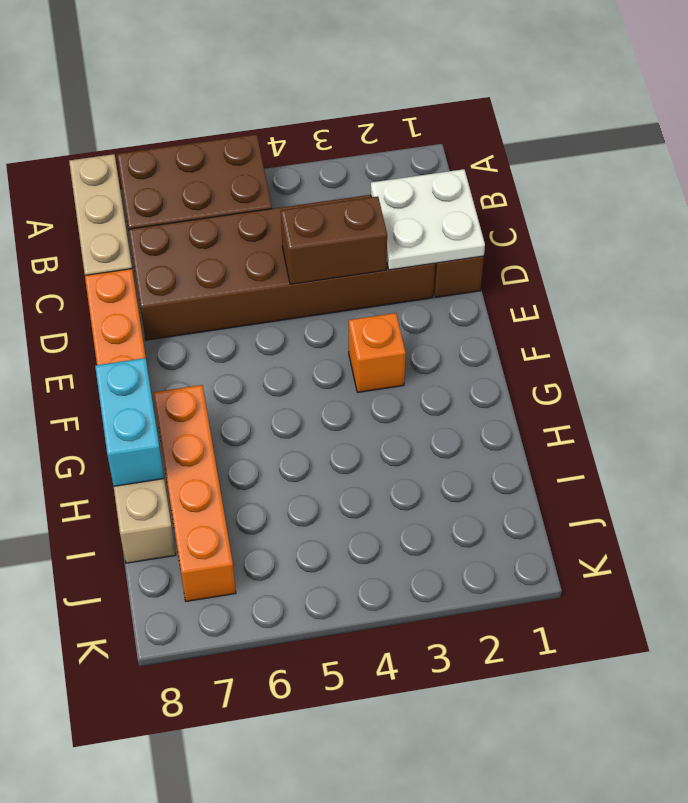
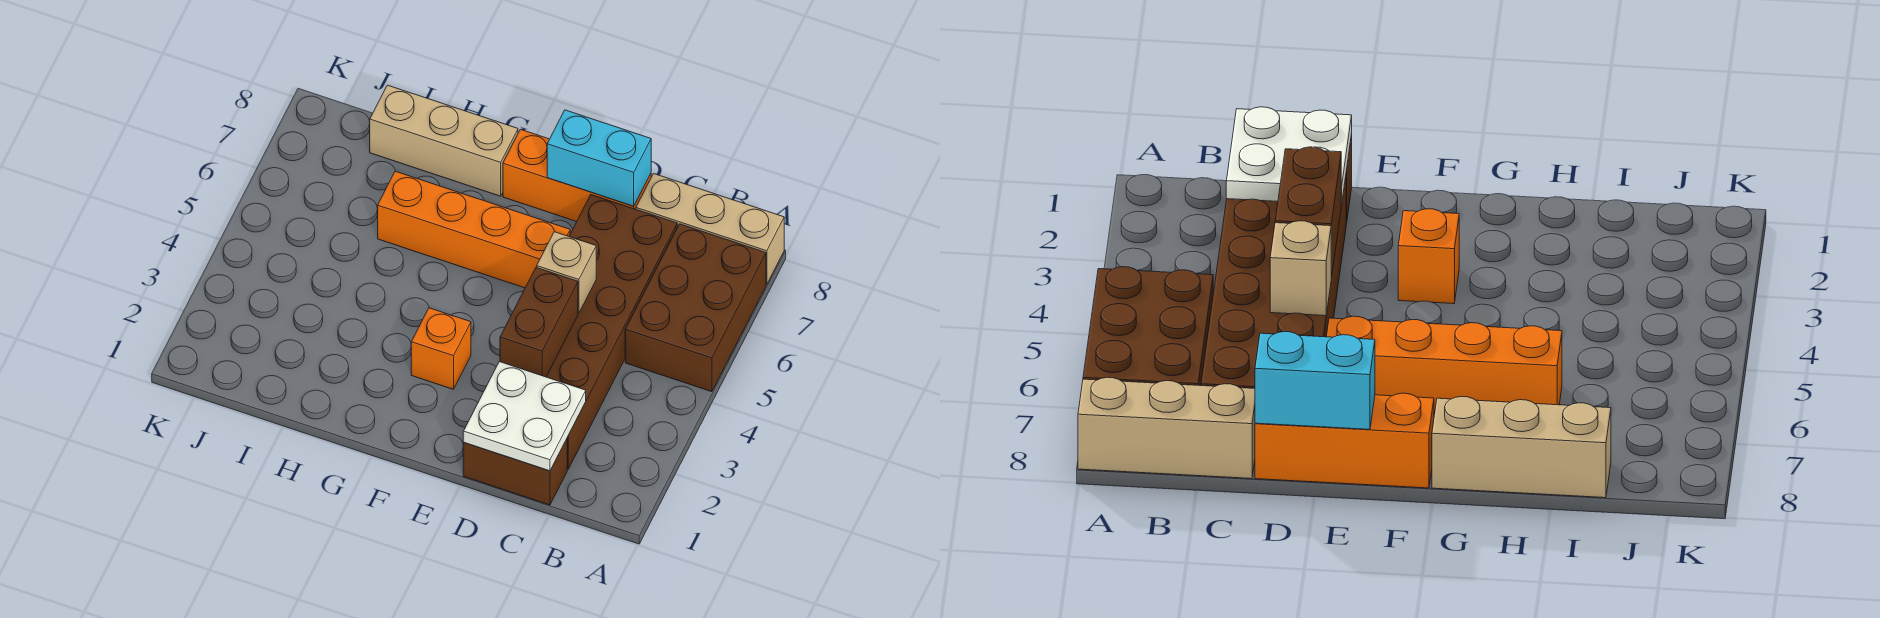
none -> tan 1x1 brick [537,232,596,313]
orange 1x4 brick [154,385,236,601] -> orange 1x4 brick moved to [378,171,570,288]
cyan 1x2 brick [95,358,164,486] -> cyan 1x2 brick moved to [547,110,651,206]

